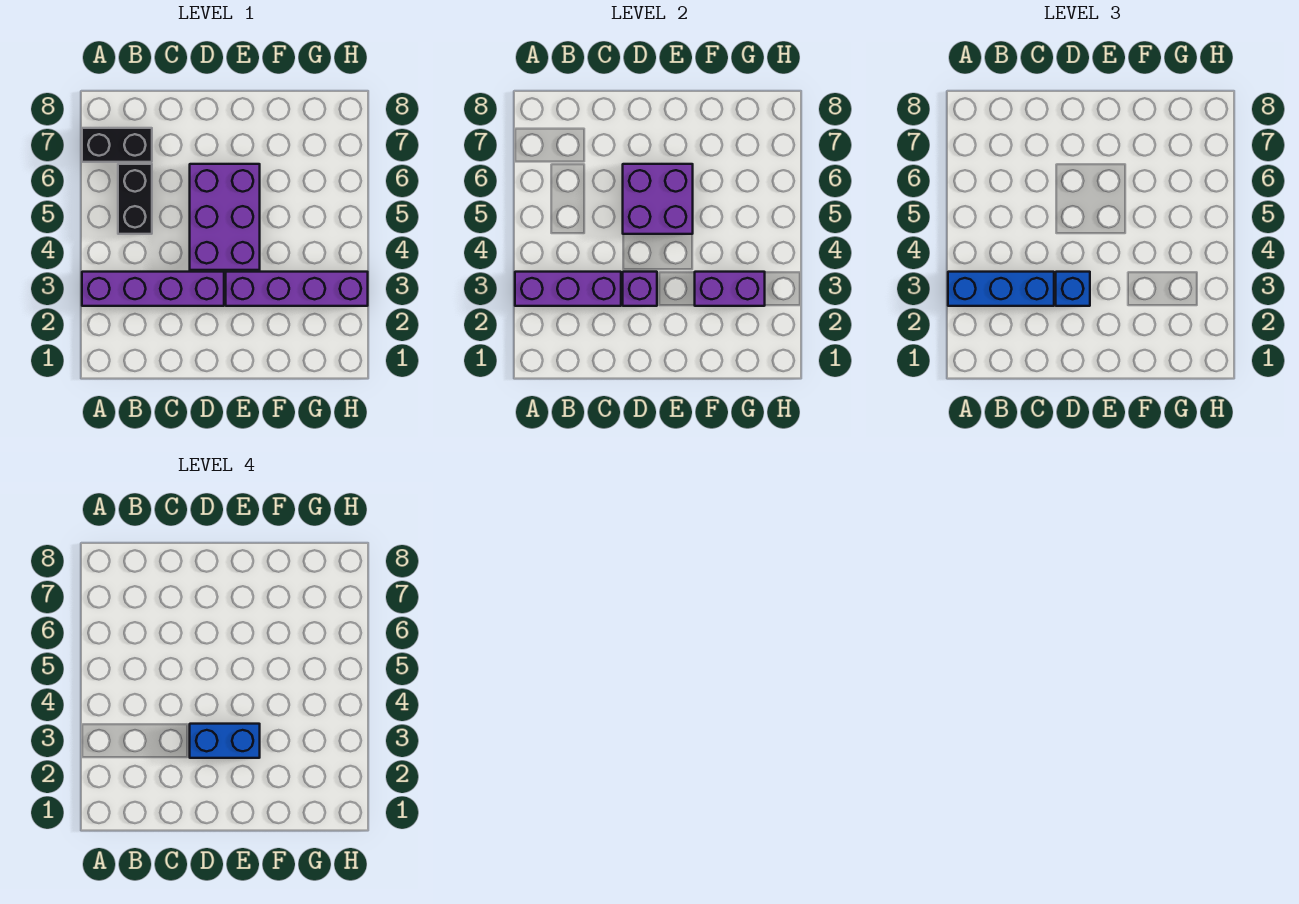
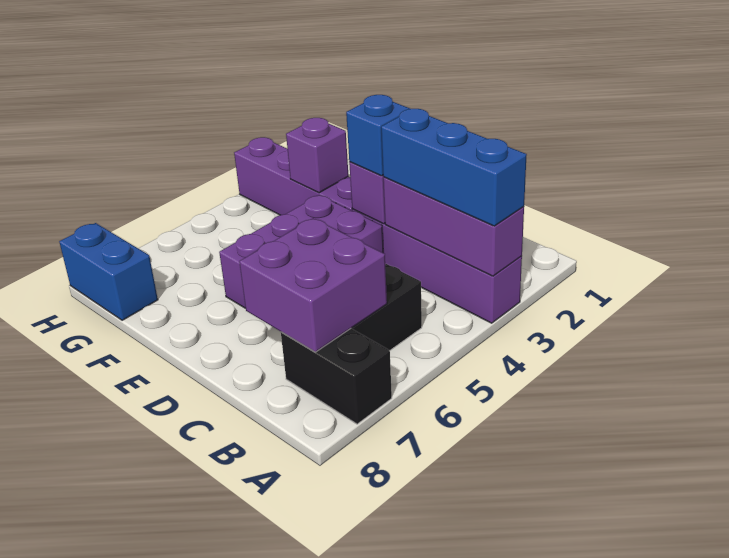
blue 1x2 brick [190,724,260,758] -> blue 1x2 brick moved to [59,223,158,320]
purple 2x2 brick [623,164,693,234] -> purple 2x2 brick moved to [239,218,387,352]
purple 1x2 brick [695,272,765,306] -> purple 1x1 brick [286,118,349,193]

